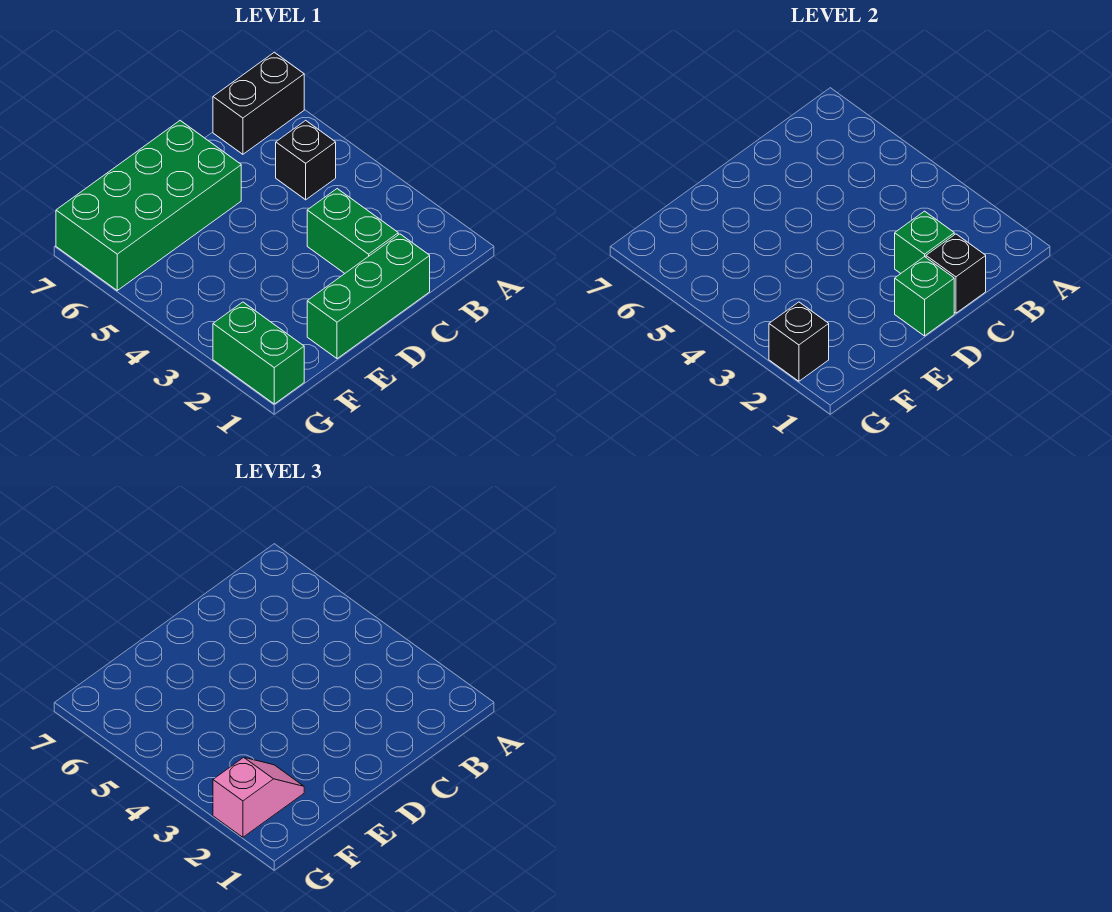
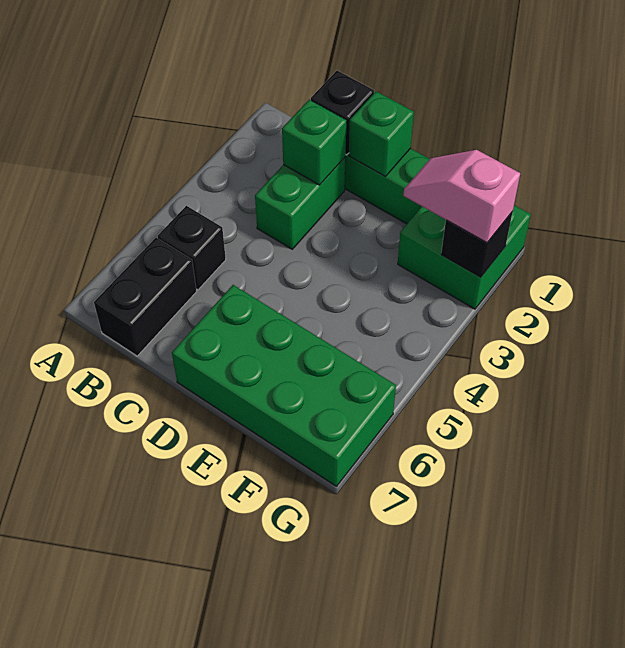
black 1x2 brick [213,52,304,154] -> black 1x2 brick turned to [94,238,197,356]
green 1x2 brick [213,302,304,404] -> green 2x2 brick [398,205,531,309]

